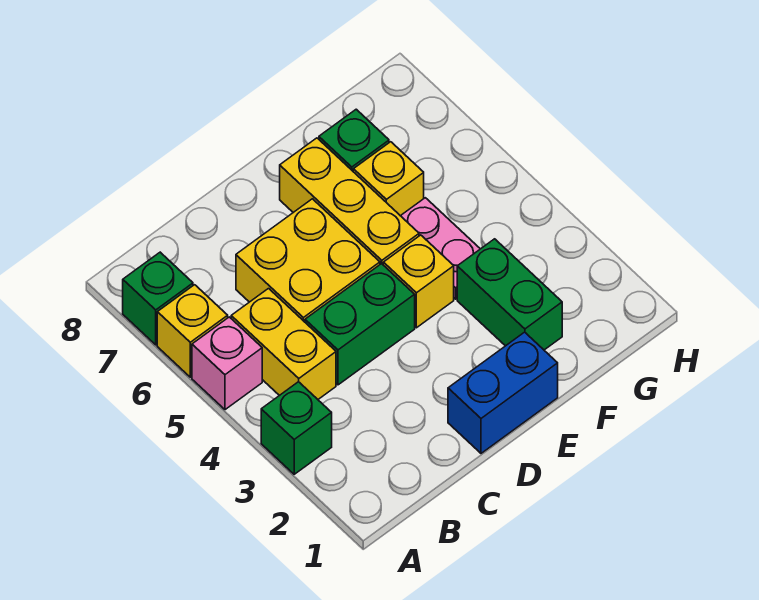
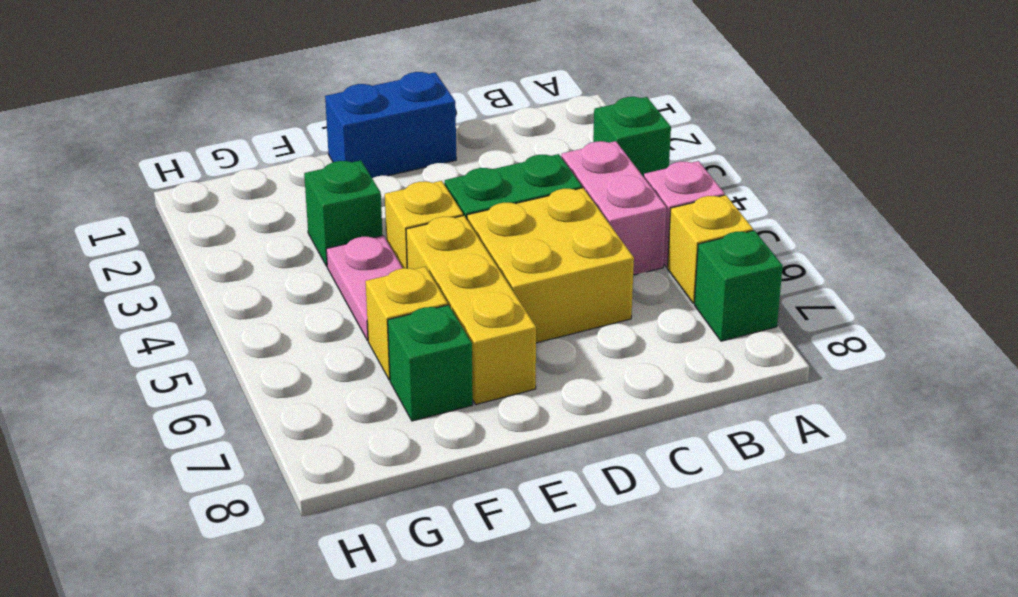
yellow 1x2 brick [231,289,336,399] -> pink 1x2 brick [561,141,666,275]
green 1x2 brick [457,239,562,350] -> green 1x1 brick [304,160,383,266]

